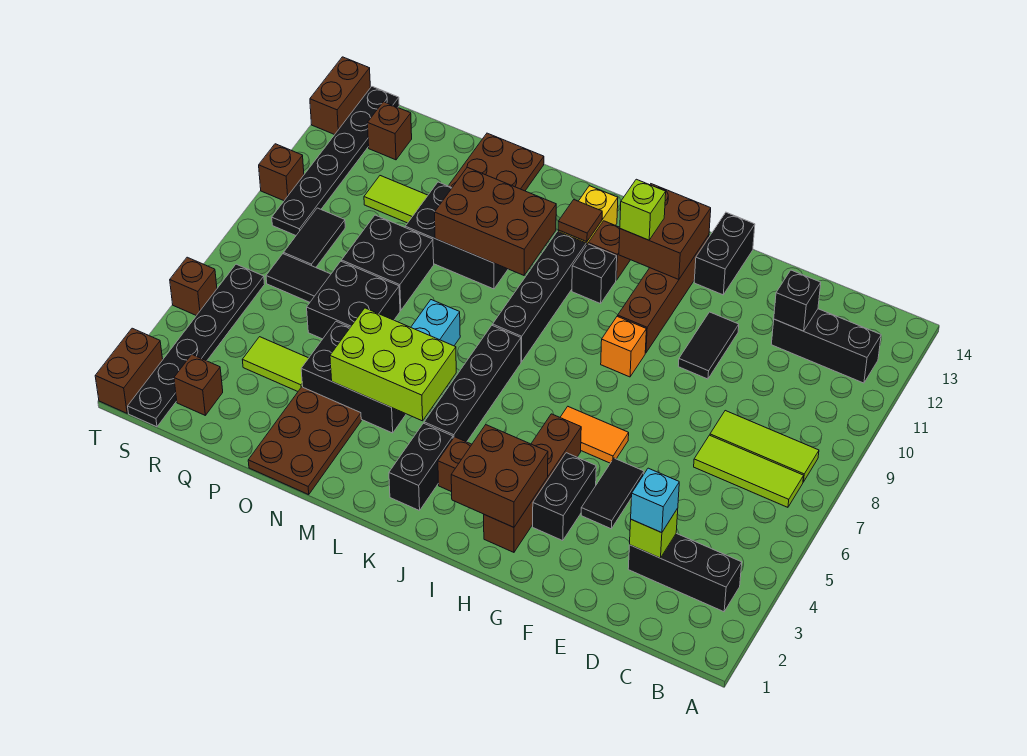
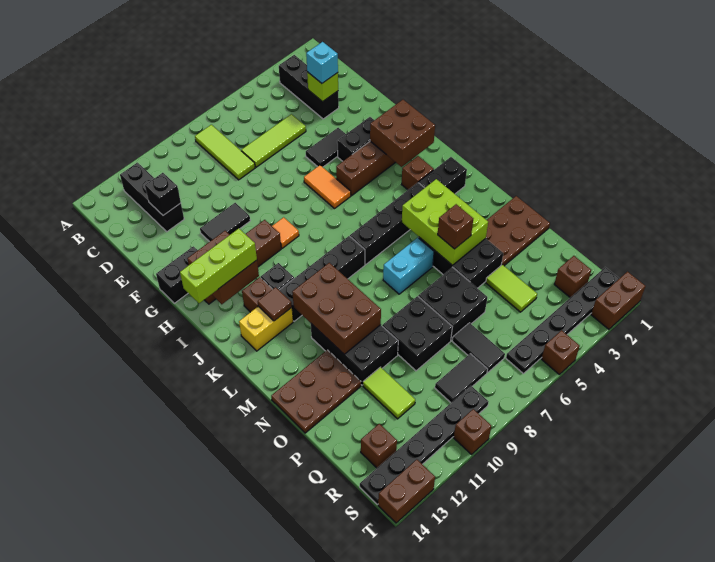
lime 1x3 tile [694,435,804,507] -> lime 1x3 tile turned to [241,114,306,167]
orange 1x1 brick [601,316,646,377] -> orange 1x1 tile [272,217,299,248]
lime 1x1 brick [620,179,666,240] -> lime 1x3 brick [180,229,257,303]
none -> brown 1x1 brick [438,204,473,249]

